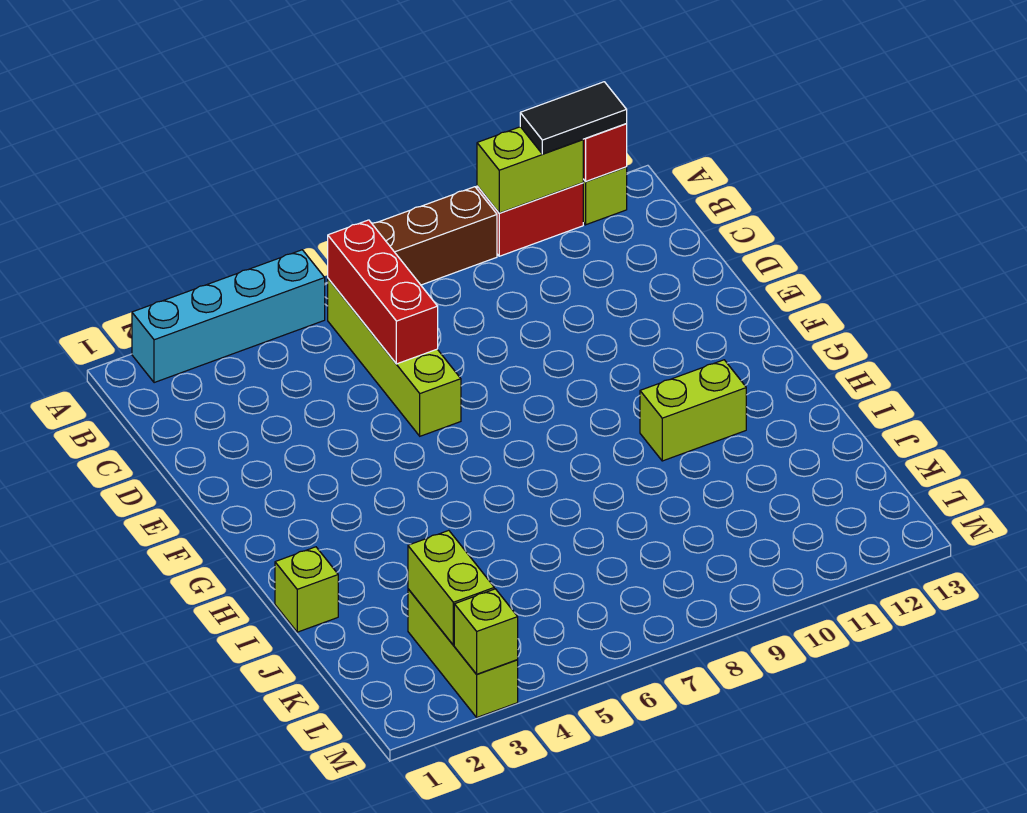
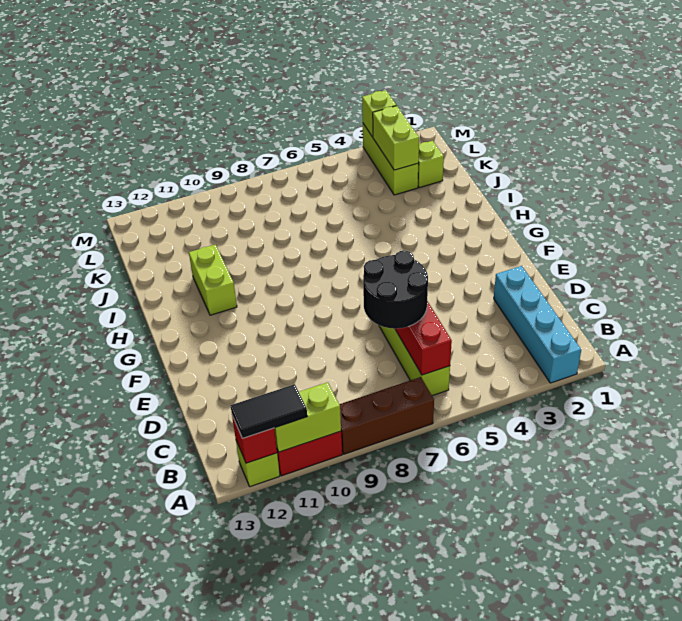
cyan 1x4 brick [132,250,325,383] -> cyan 1x4 brick turned to [494,266,581,383]
none -> black 2x2 round brick [363,251,428,329]
lime 1x2 brick [640,360,746,461] -> lime 1x2 brick turned to [189,245,237,315]
lime 1x1 brick [275,547,338,632] -> lime 1x1 brick moved to [418,141,444,188]

